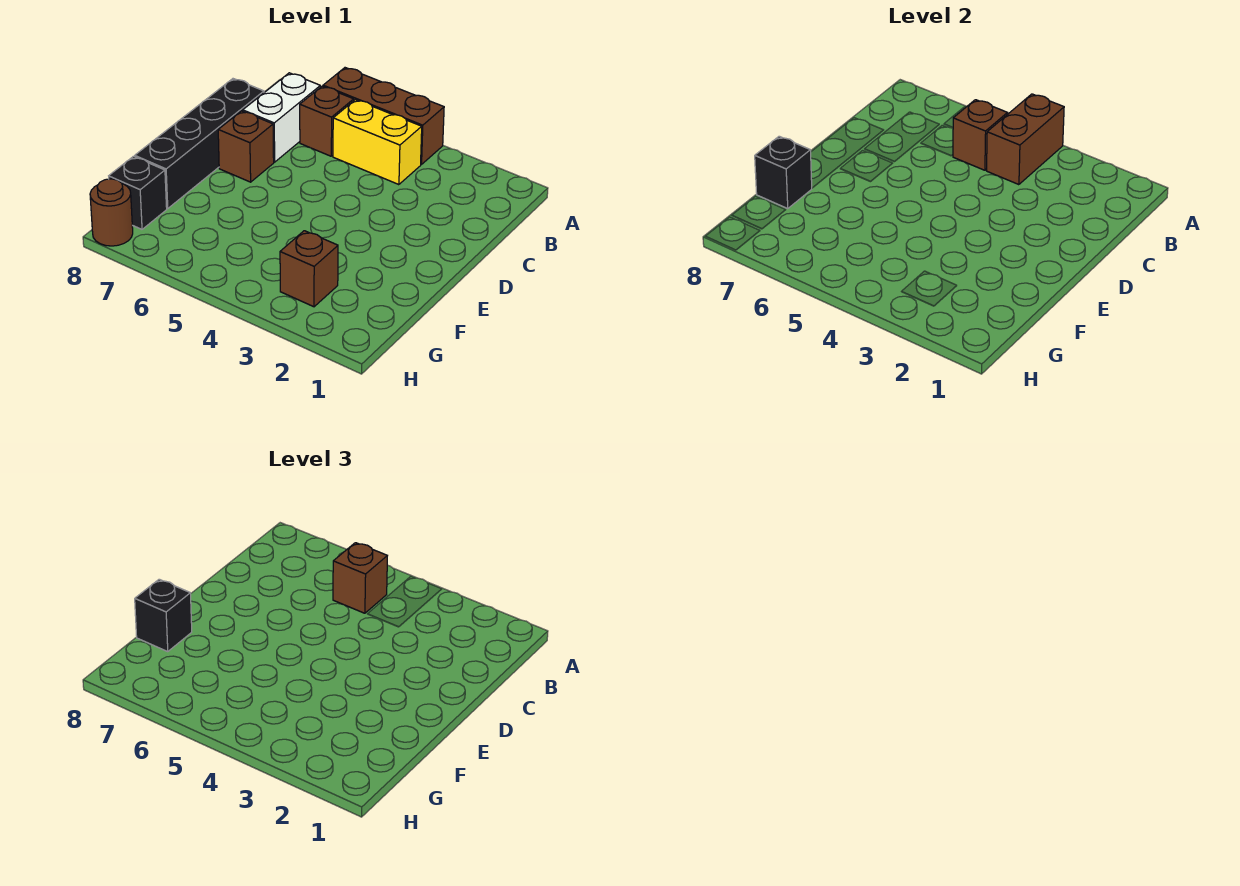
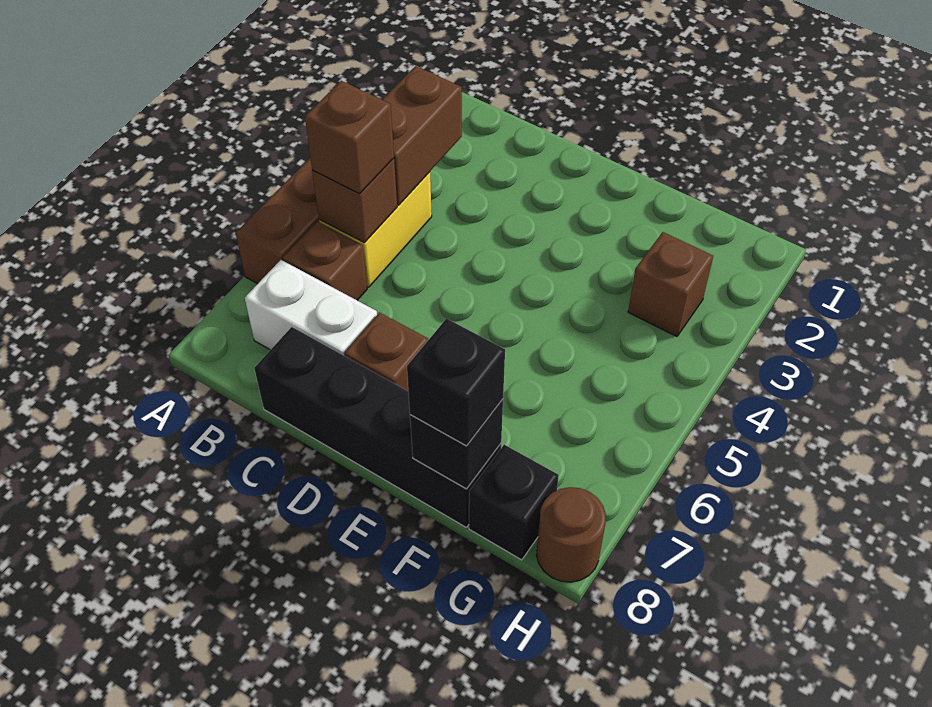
brown 1x2 brick [986,94,1064,185] -> brown 1x2 brick turned to [382,66,462,205]

